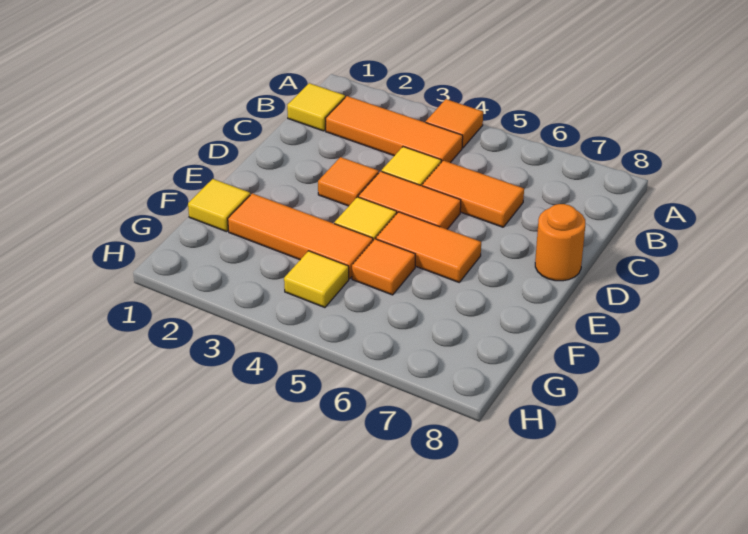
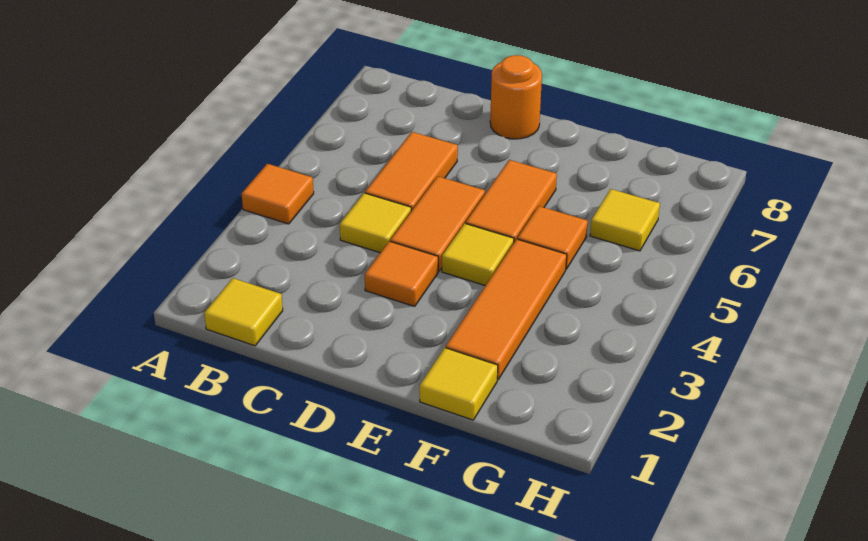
orange 1x3 tile [325,96,463,163] -> none
yellow 1x1 tile [284,251,349,308] -> yellow 1x1 tile moved to [590,189,660,251]

